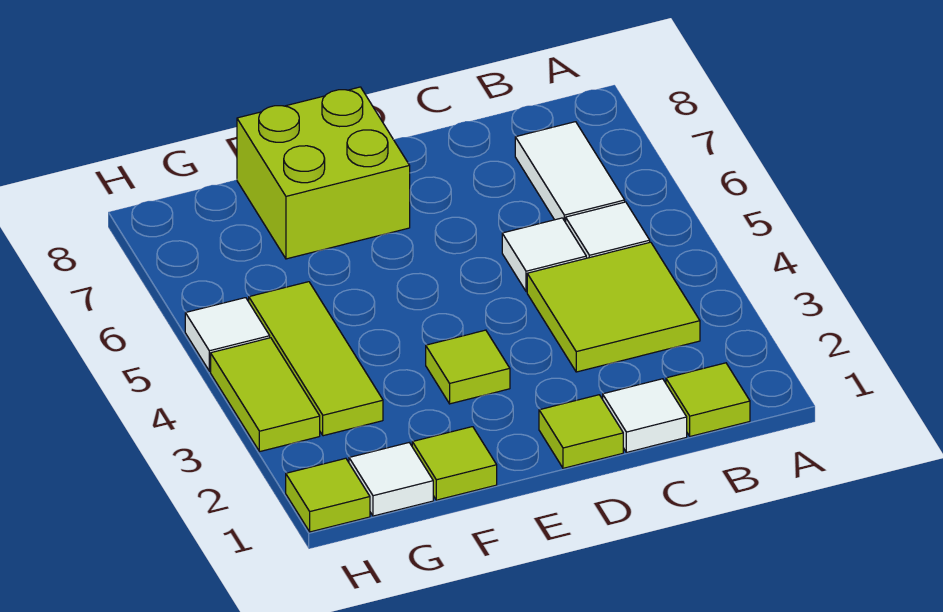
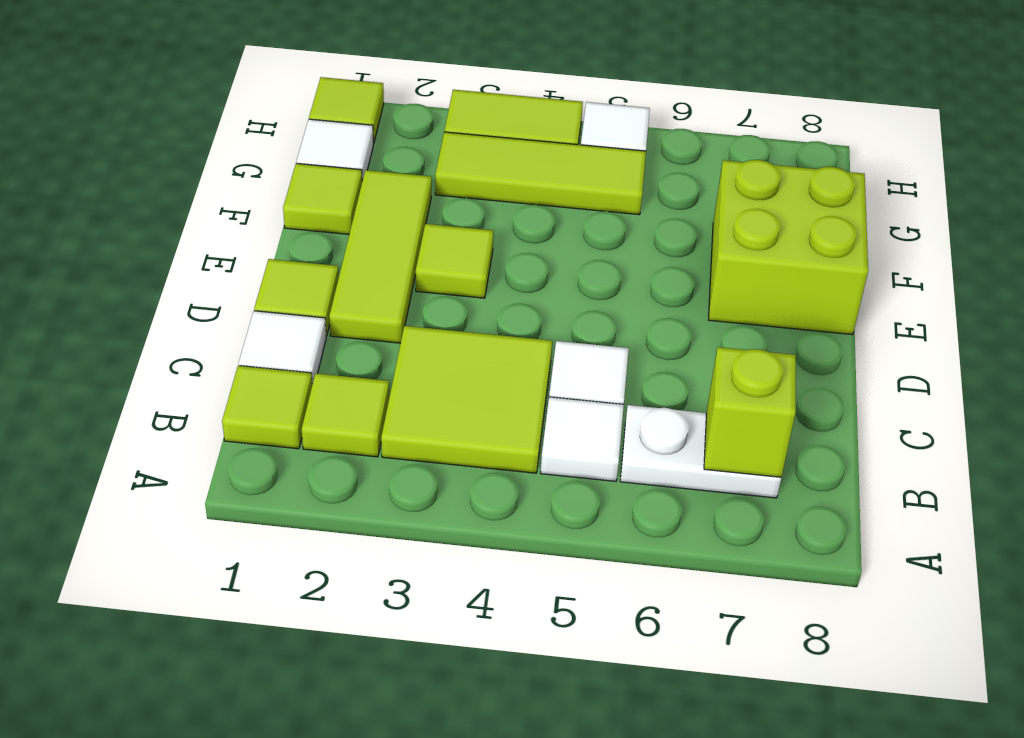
none -> lime 1x1 tile [302,373,389,457]
white 1x2 tile [515,122,625,222] -> white 1x2 plate [620,405,781,498]
none -> lime 1x1 brick [704,347,796,477]
none -> lime 1x3 tile [329,170,432,343]

